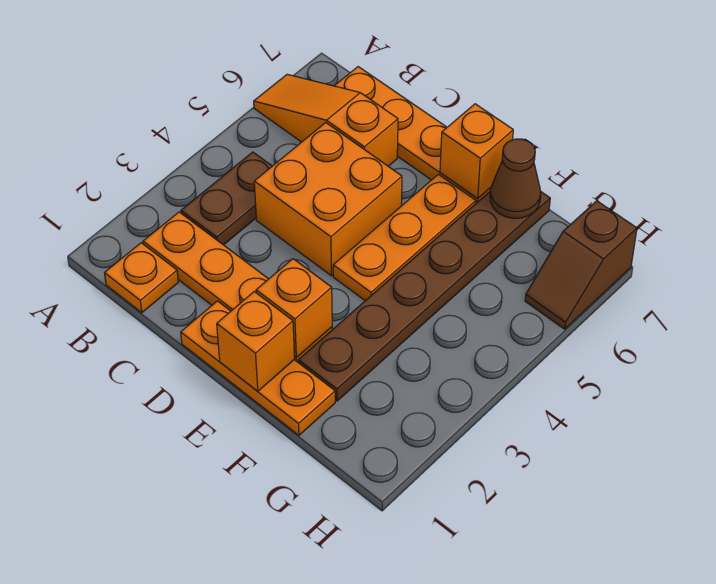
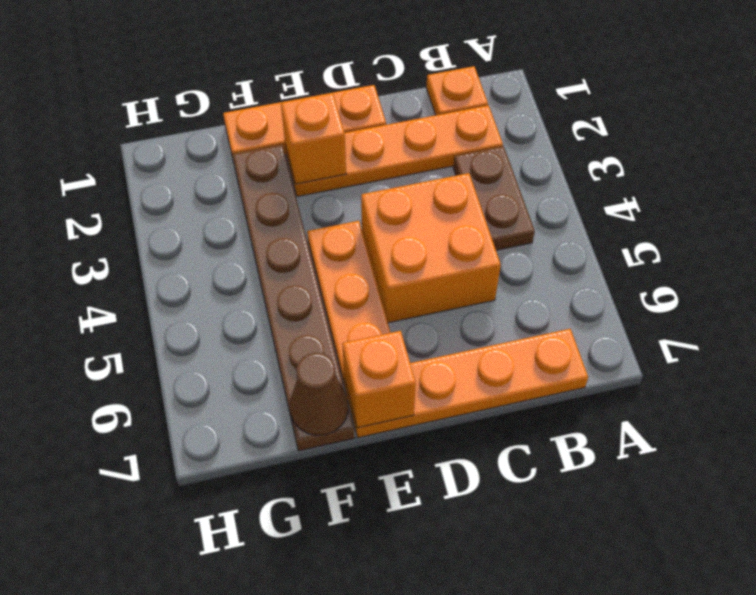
orange 1x3 slope [254,74,398,166] -> none
orange 1x1 brick [217,292,295,391] -> none
brown 1x2 slope [525,201,637,329] -> none

